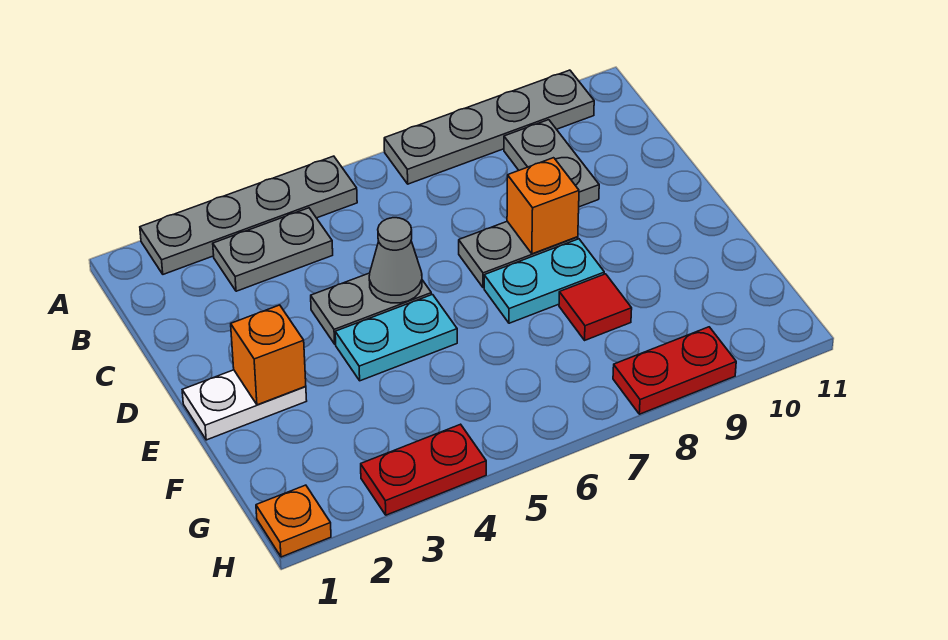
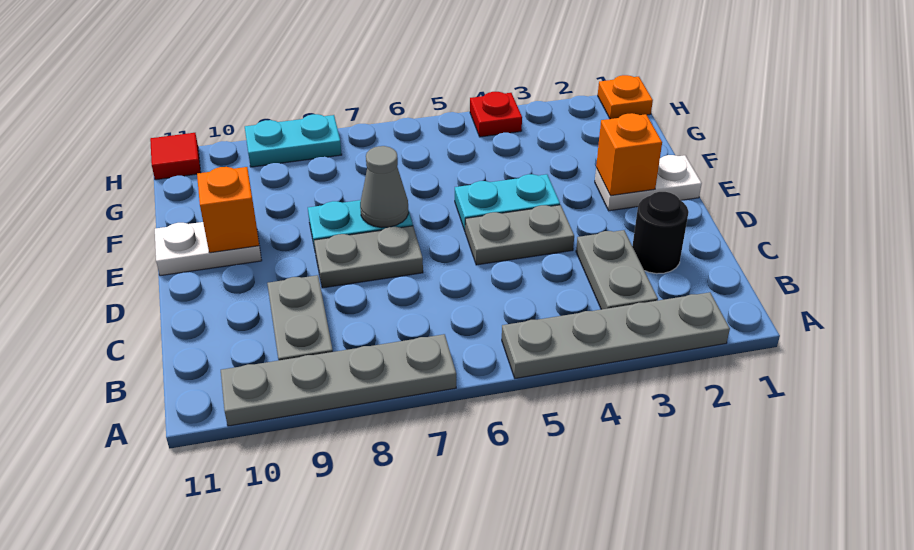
grey 1x2 plate [213,208,333,291] -> grey 1x2 plate turned to [576,230,658,309]
none -> black 1x1 round brick [632,192,689,274]
grey 1x1 cone [369,218,422,303] -> grey 1x1 cone moved to [360,146,409,228]
orange 1x1 brick [507,158,579,254] -> orange 1x1 brick moved to [197,167,259,253]
none -> white 1x2 plate [155,222,262,276]
red 1x1 tile [559,274,632,340] -> red 1x1 tile moved to [150,133,201,180]
red 1x2 plate [361,424,486,515] -> red 1x1 plate [470,92,522,137]
red 1x2 plate [613,327,736,414] -> cyan 1x2 plate [245,114,342,167]

